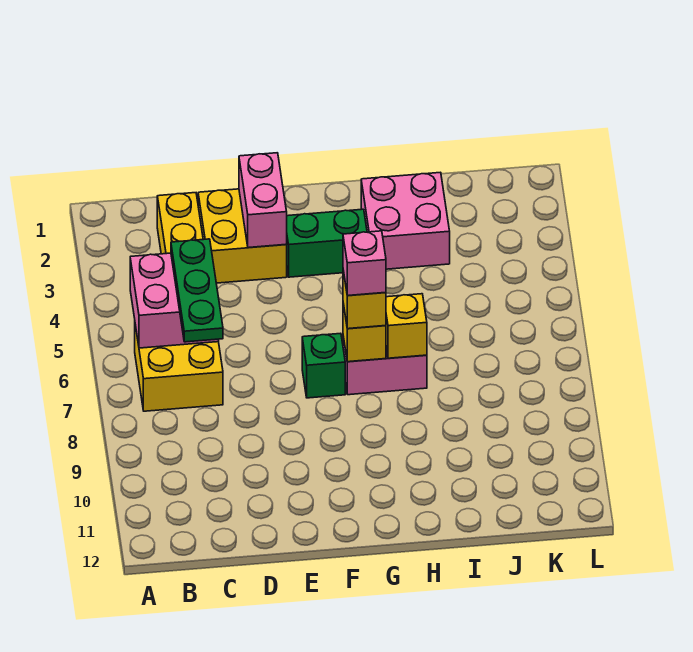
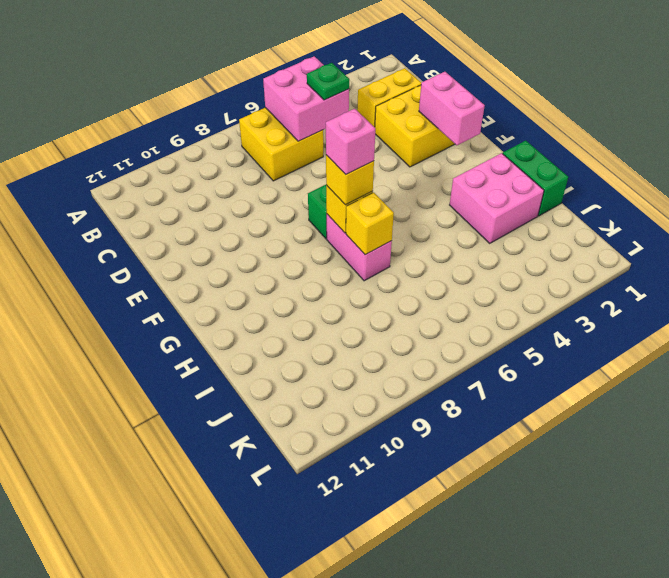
green 1x3 plate [171,239,223,342] -> green 1x1 plate [307,63,349,100]
pink 1x2 brick [239,153,287,248] -> pink 1x2 brick turned to [419,72,485,145]
green 1x2 brick [286,209,367,277] -> green 1x2 brick moved to [503,141,568,216]

